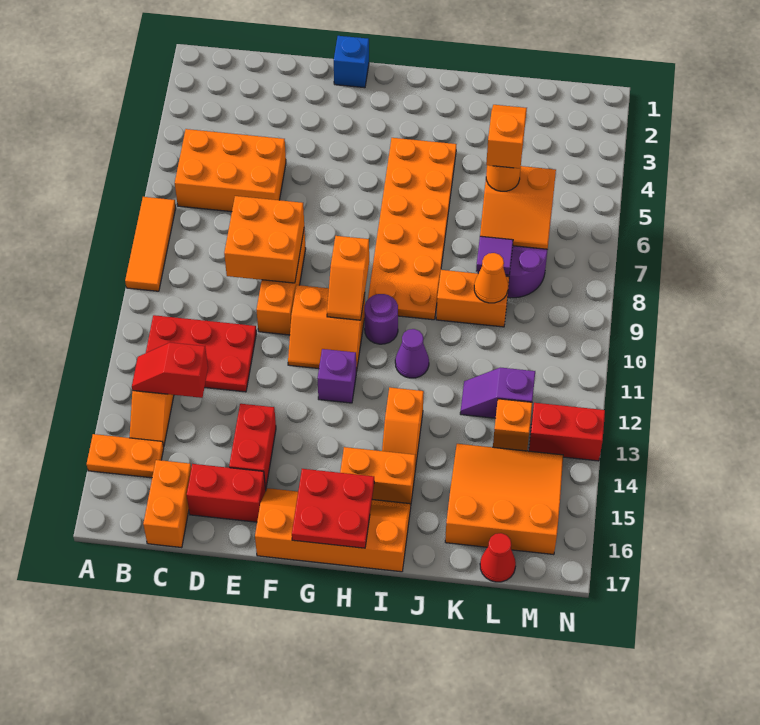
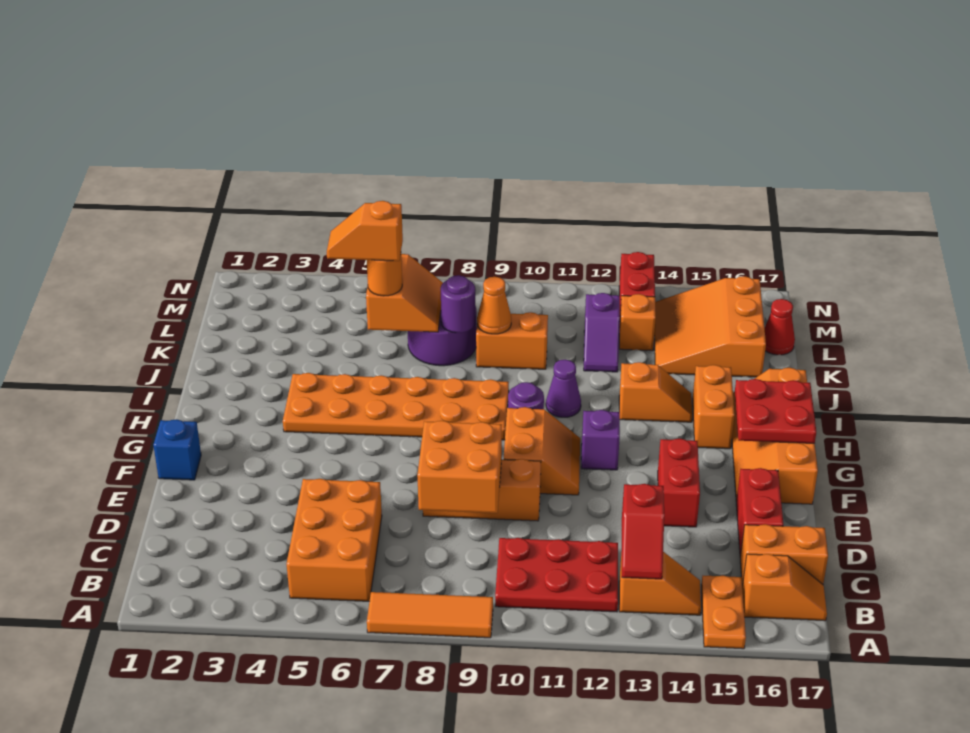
red 2x3 plate [146,315,256,392] -> red 2x3 plate turned to [495,538,618,612]
red 1x2 brick [229,404,276,490] -> red 1x2 brick turned to [658,438,700,527]
orange 1x2 slope [327,236,369,320] -> orange 1x2 slope moved to [742,554,827,621]
orange 1x2 brick [436,270,509,327] -> orange 1x2 brick turned to [476,312,548,369]
purple 1x1 tile [476,236,513,275] -> purple 1x1 round brick [441,275,475,333]

